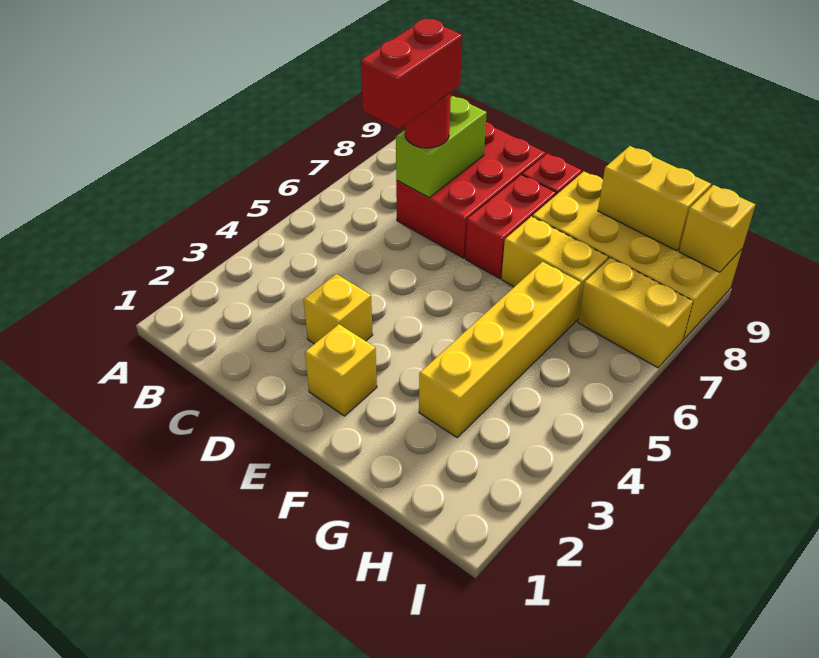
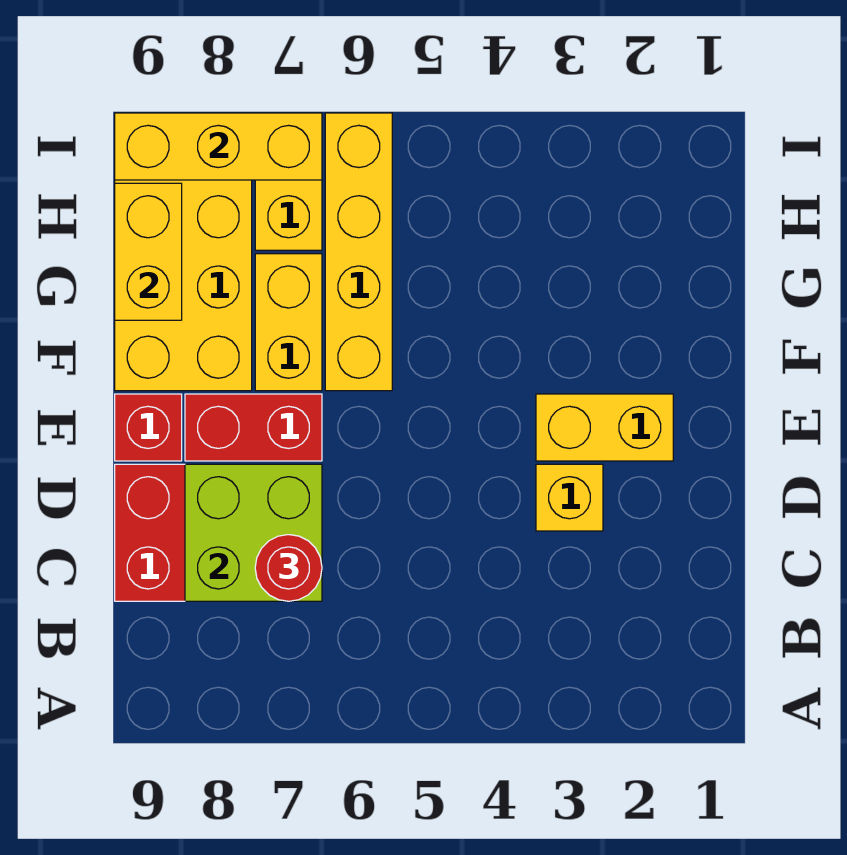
red 1x2 brick [361,18,462,129] -> none
lime 1x2 brick [396,96,487,198] -> lime 2x2 brick [185,464,322,601]
yellow 1x1 brick [305,324,377,416] -> yellow 1x2 brick [536,394,673,461]
yellow 1x4 brick [419,262,581,437] -> yellow 1x4 brick turned to [325,113,392,391]
yellow 1x1 brick [679,185,755,272] -> yellow 1x3 brick [115,113,322,180]

